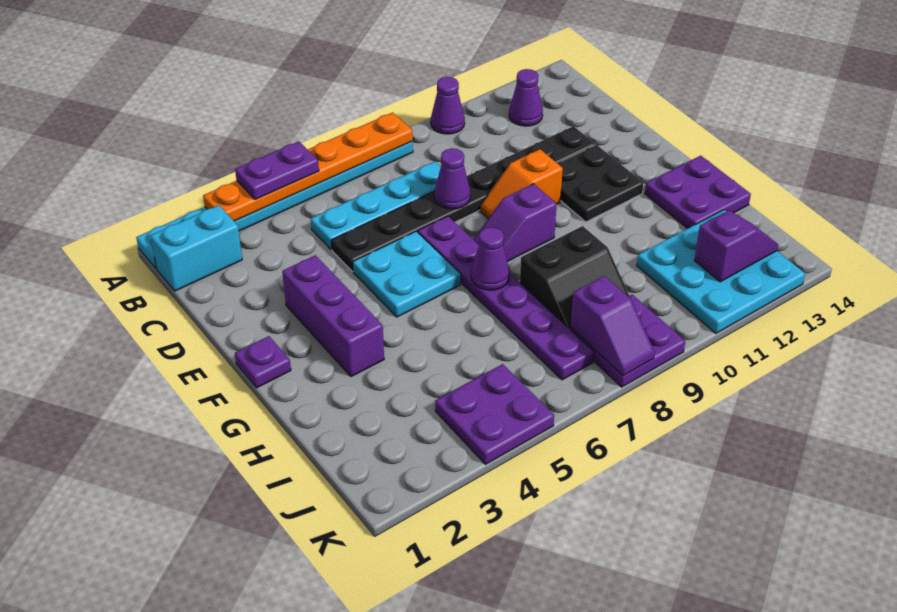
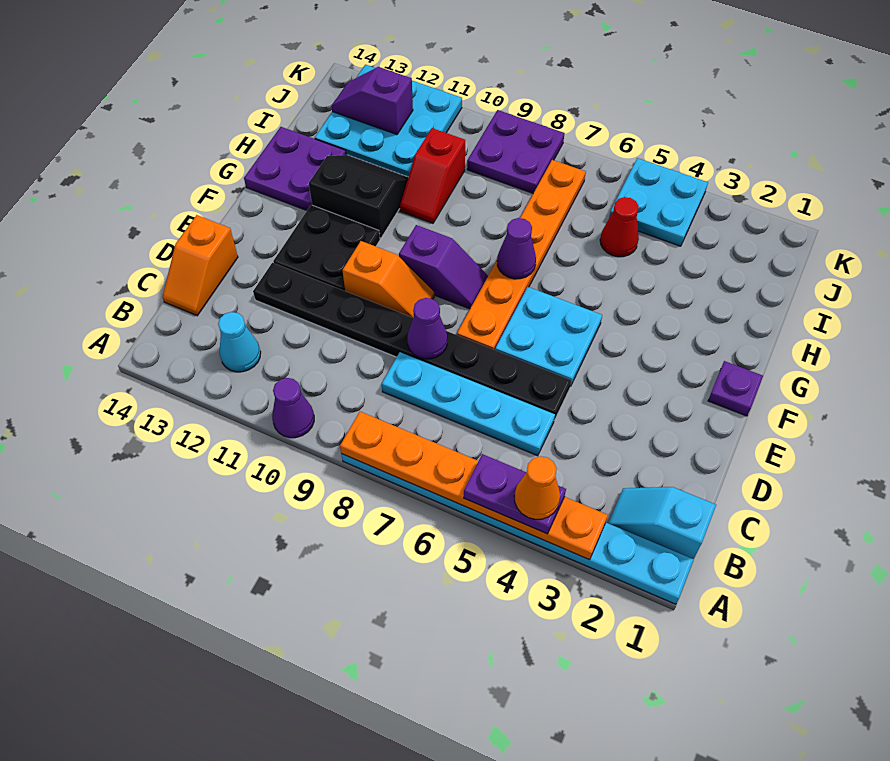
none -> orange 1x1 cone [514,456,560,519]
cyan 1x2 brick [151,205,242,291] -> cyan 1x2 slope [608,487,716,559]
purple 1x1 cone [509,69,543,126] -> cyan 1x1 cone [218,312,261,372]
none -> orange 1x2 slope [162,215,238,316]
purple 1x3 brick [282,255,384,377] -> none
purple 1x6 plate [418,216,594,380] -> orange 1x6 plate [457,160,586,350]
black 2x2 slope [520,226,629,329] -> black 2x2 slope moved to [309,155,408,239]
none -> red 1x2 slope [400,128,465,223]
none -> red 1x1 cone [600,197,639,257]
purple 2x2 plate [435,364,554,464] -> cyan 2x2 plate [609,158,708,246]
purple 1x2 slope [571,276,655,376] -> none

